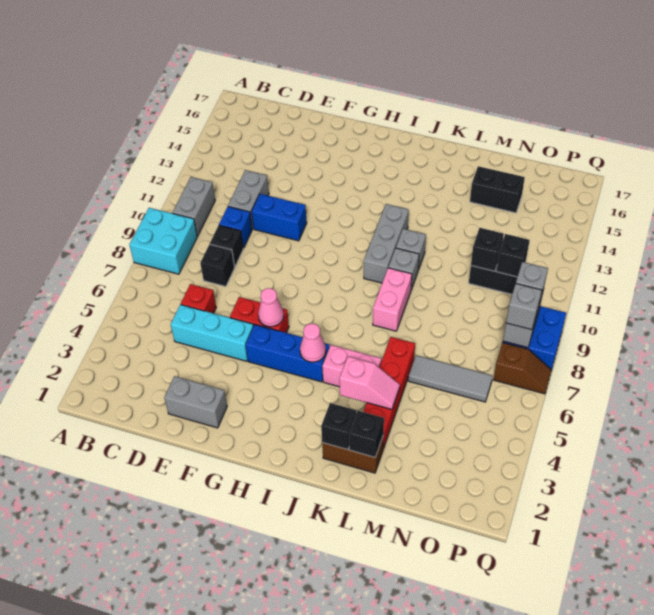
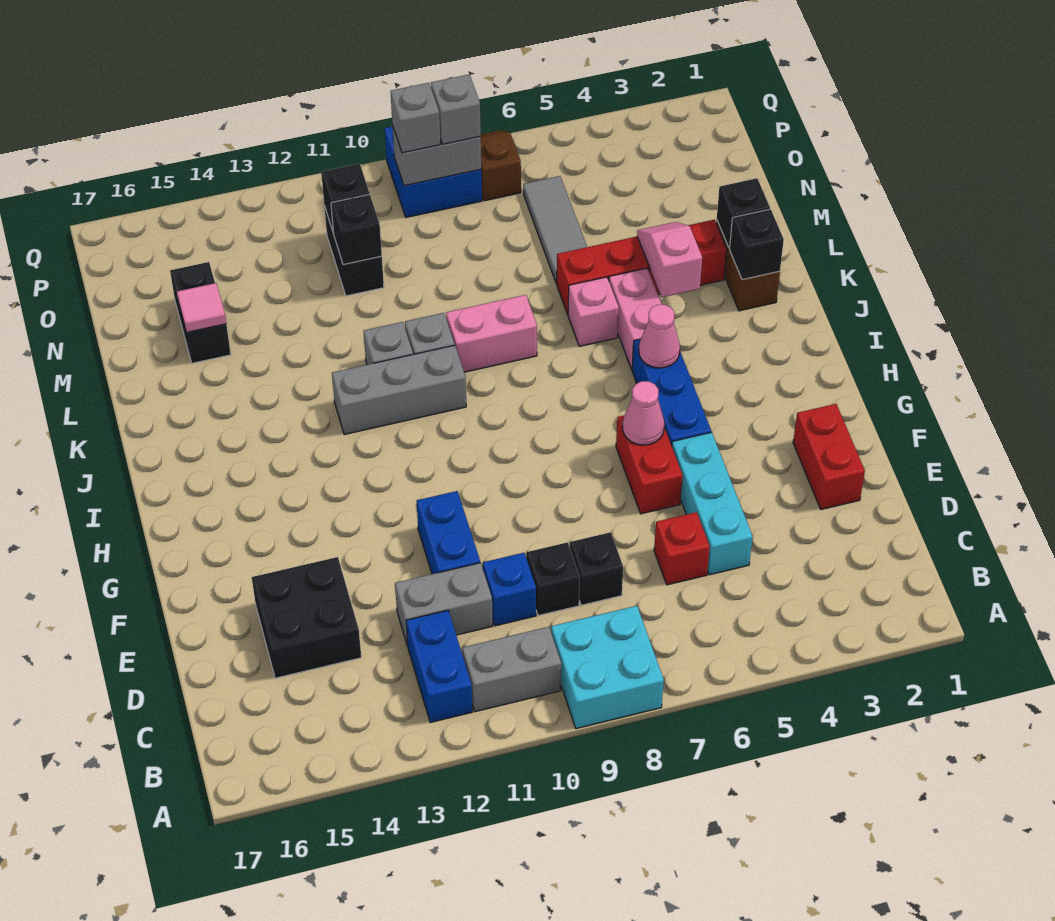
none -> blue 1x2 brick [406,610,472,723]
none -> black 2x2 brick [252,557,361,678]
grey 1x2 brick [164,376,227,428] -> red 1x2 brick [793,404,865,510]
none -> pink 1x1 brick [568,277,619,346]
none -> pink 1x1 tile [177,283,226,332]

